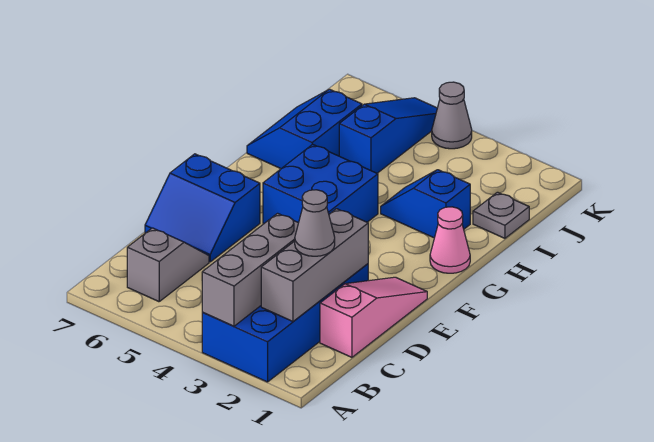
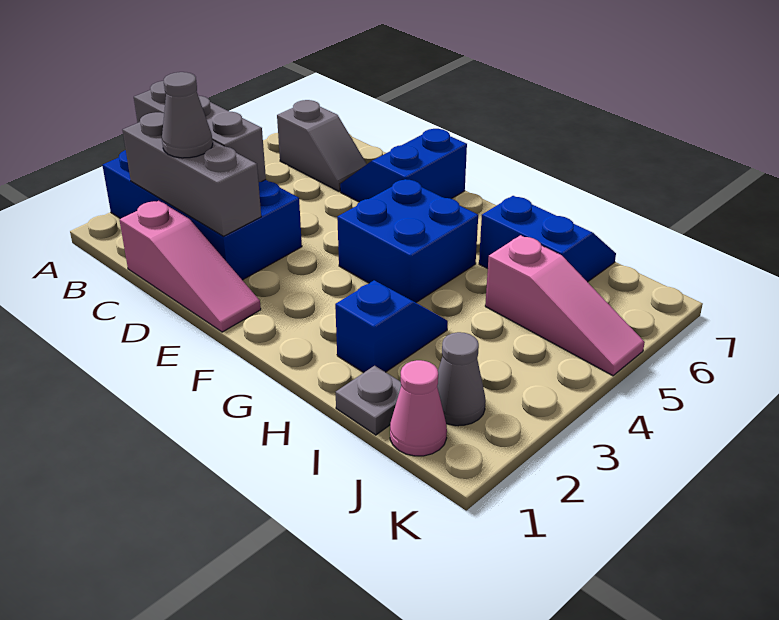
pink 1x1 cone [430,207,470,273] -> pink 1x1 cone moved to [390,360,447,456]
blue 1x3 slope [339,98,437,173] -> pink 1x3 slope [485,235,645,376]
grey 1x1 cone [432,82,472,149] -> grey 1x1 cone moved to [437,332,486,426]

